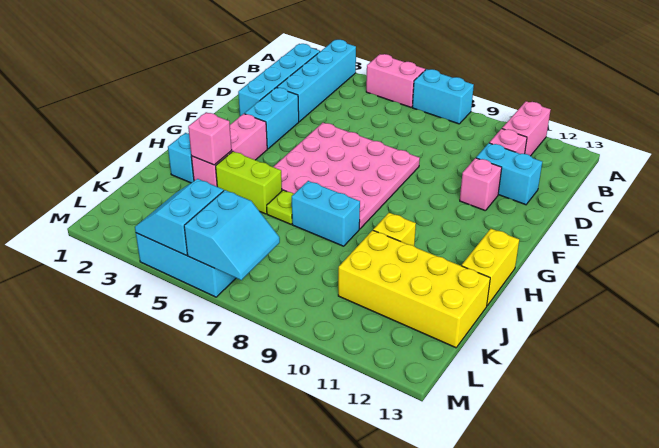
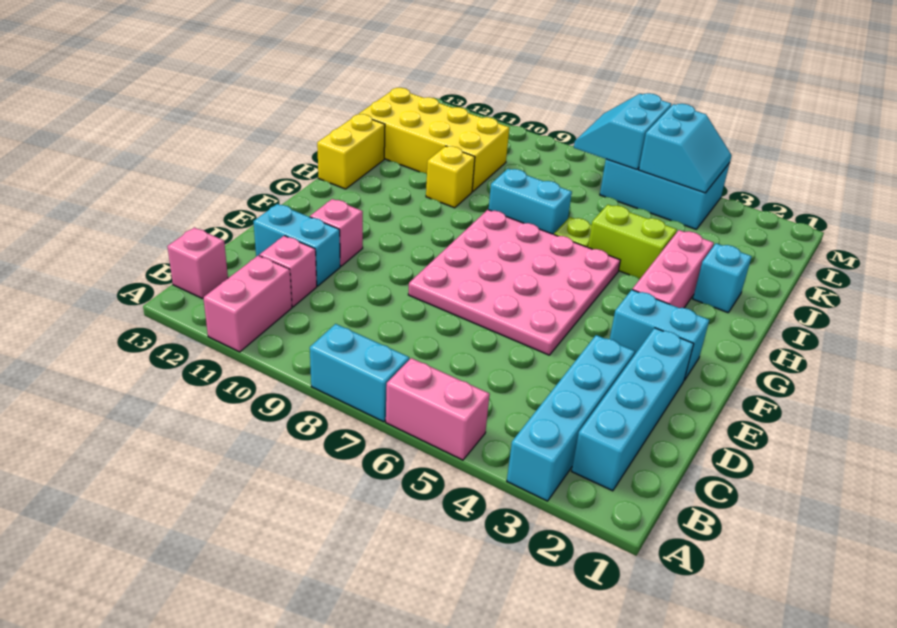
cyan 1x2 brick [245,87,299,149] -> cyan 1x2 brick turned to [610,290,709,380]
pink 1x1 brick [188,112,232,165] -> pink 1x1 brick moved to [167,227,228,298]

